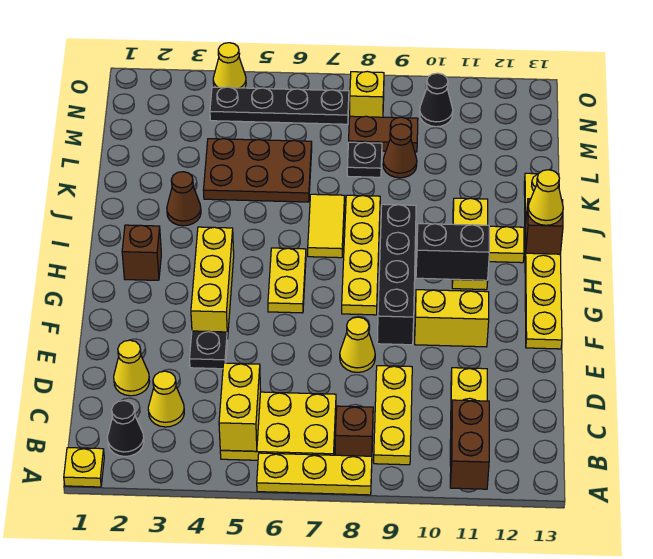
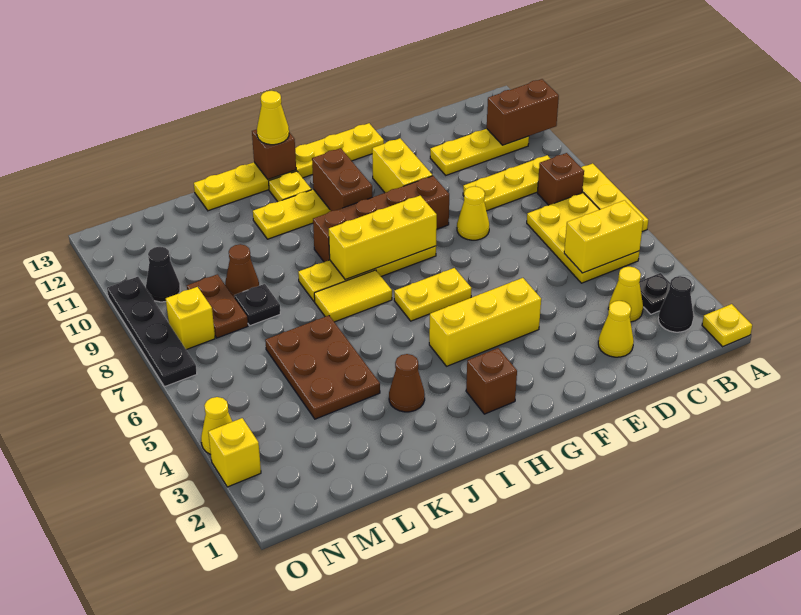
black 1x1 plate [190,331,228,369] -> black 1x1 plate moved to [639,273,670,314]
black 1x4 brick [377,204,416,345] -> brown 1x4 brick [313,176,449,262]
none -> yellow 1x3 brick [329,196,437,280]
black 1x2 brick [416,224,489,280] -> brown 1x2 brick [312,148,372,211]
black 1x4 plate [210,87,349,124] -> black 1x4 plate moved to [107,277,197,387]
none -> yellow 1x1 brick [208,418,261,487]

